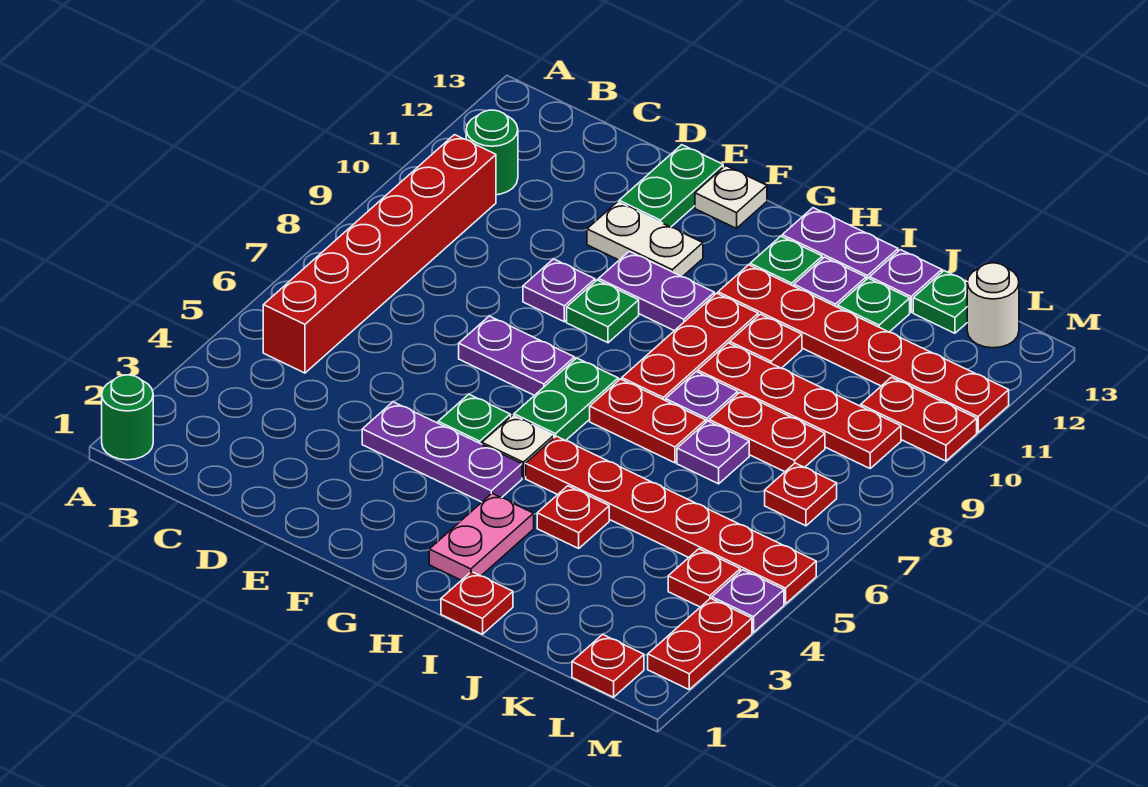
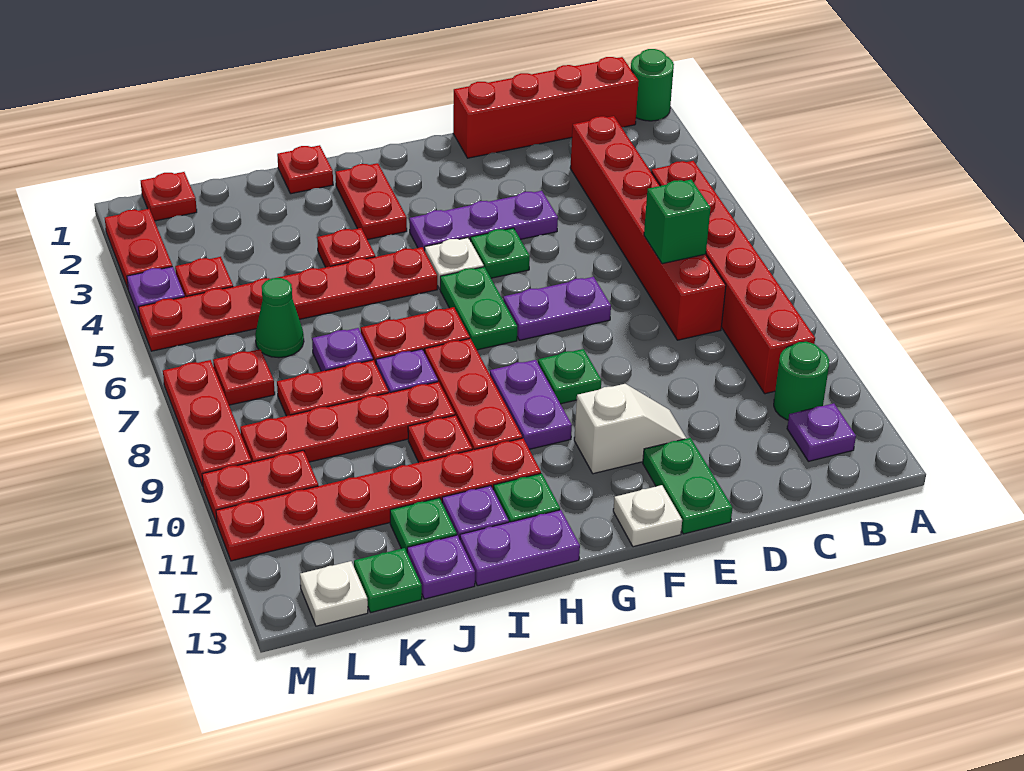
none -> red 1x4 brick [453,57,639,158]
none -> red 1x6 brick [570,116,726,340]
none -> green 1x1 brick [644,180,710,264]
purple 1x1 plate [523,259,595,322] -> purple 1x1 plate moved to [787,403,856,461]
white 1x2 plate [587,202,703,277] -> white 1x2 slope [574,384,687,474]
purple 1x2 plate [599,251,714,331] -> purple 1x2 plate turned to [490,360,572,449]
pink 1x2 plate [429,494,534,580] -> red 1x2 plate [336,163,407,240]
none -> green 1x1 cone [255,278,304,358]
white 1x1 round brick [967,263,1019,348] -> white 1x1 plate [300,561,368,626]
none -> red 1x3 plate [163,360,251,486]

